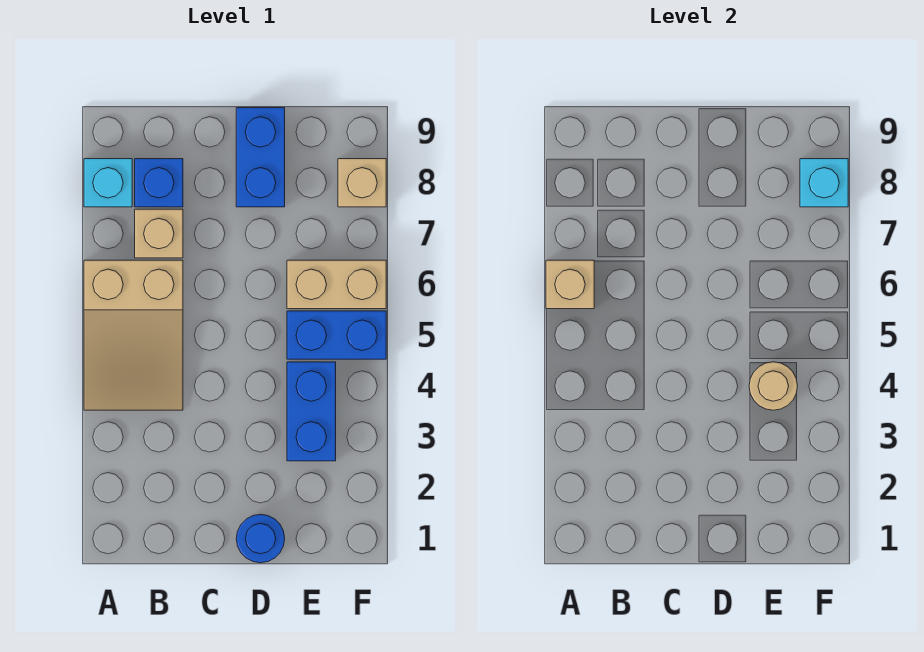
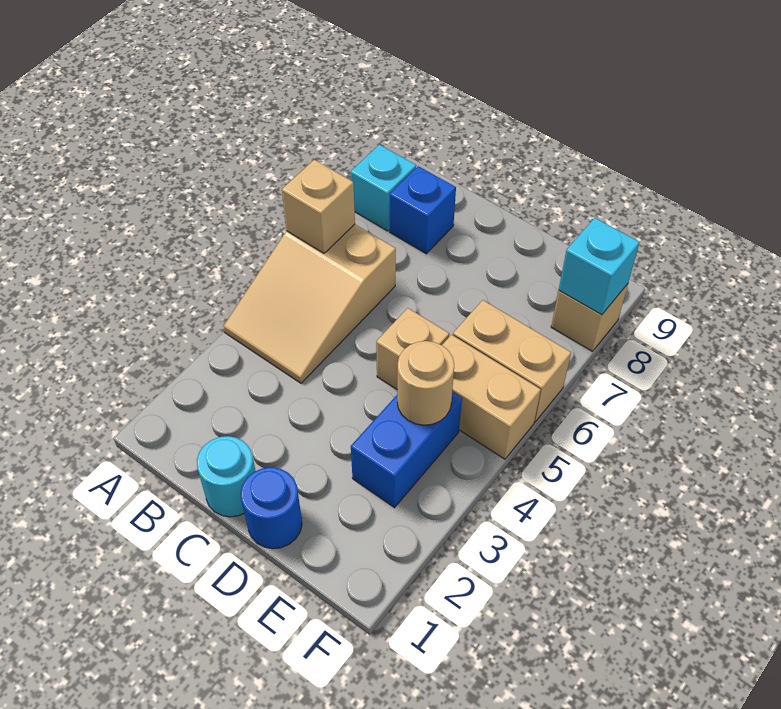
tan 1x1 brick [135,209,183,258] -> tan 1x1 brick moved to [376,308,449,389]
none -> cyan 1x1 round brick [197,436,255,517]
blue 1x2 brick [236,108,285,207] -> none
blue 1x2 brick [287,311,386,359] -> tan 1x2 brick [442,335,541,459]

